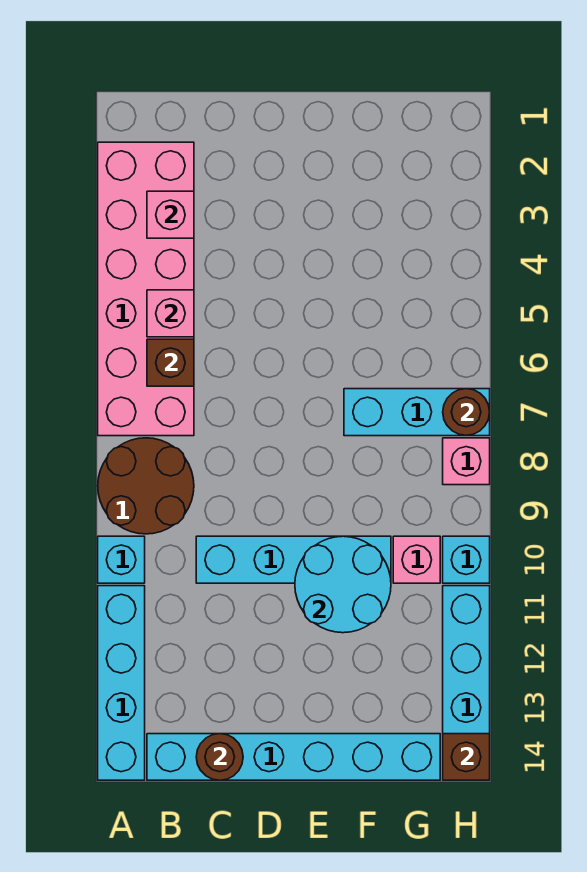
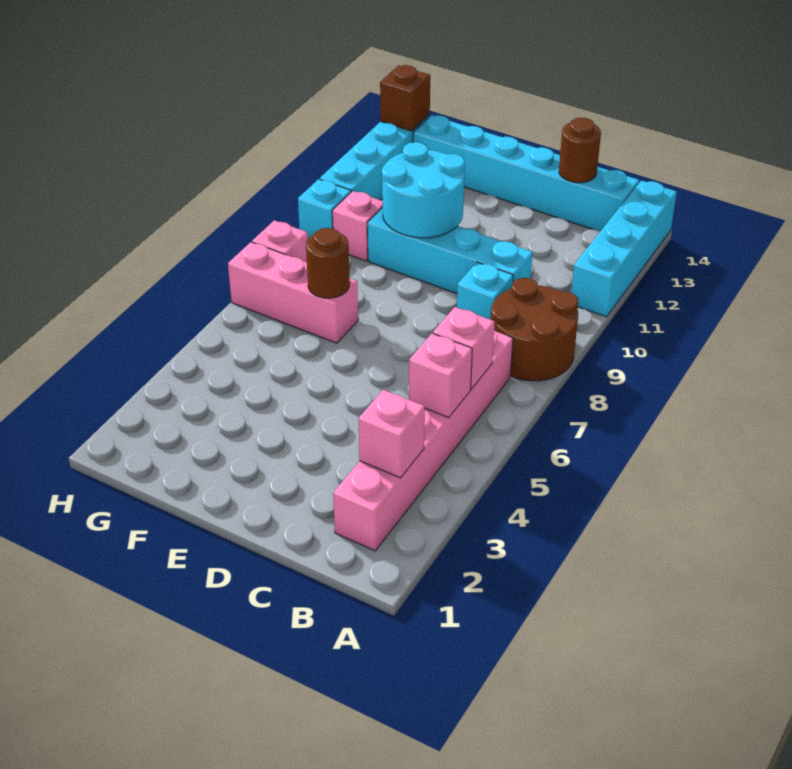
pink 2x6 brick [98,142,194,436] -> pink 1x6 brick [333,330,513,551]
cyan 1x1 brick [98,536,145,583] -> cyan 1x1 brick moved to [457,262,513,320]
brown 1x1 brick [147,339,194,386] -> pink 1x1 brick [433,307,495,389]
cyan 1x3 brick [344,389,490,436] -> pink 1x3 brick [228,242,358,343]
brown 1x1 round brick [443,389,490,436] -> brown 1x1 round brick moved to [306,228,350,298]

